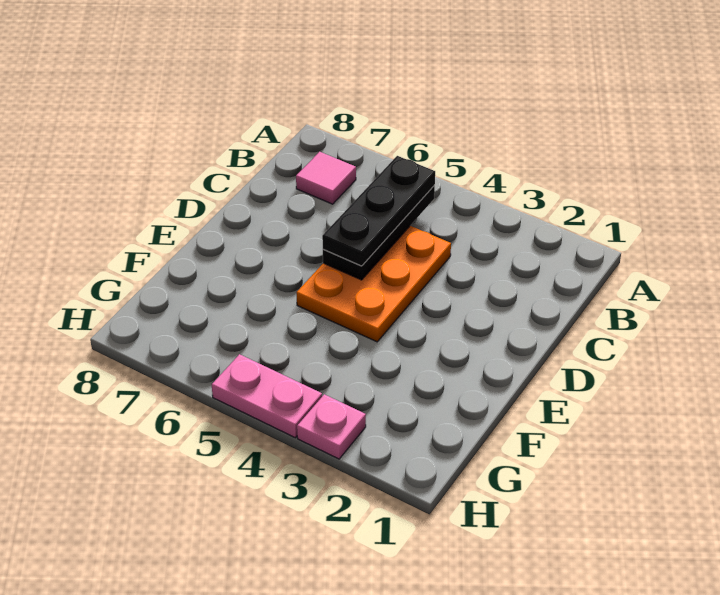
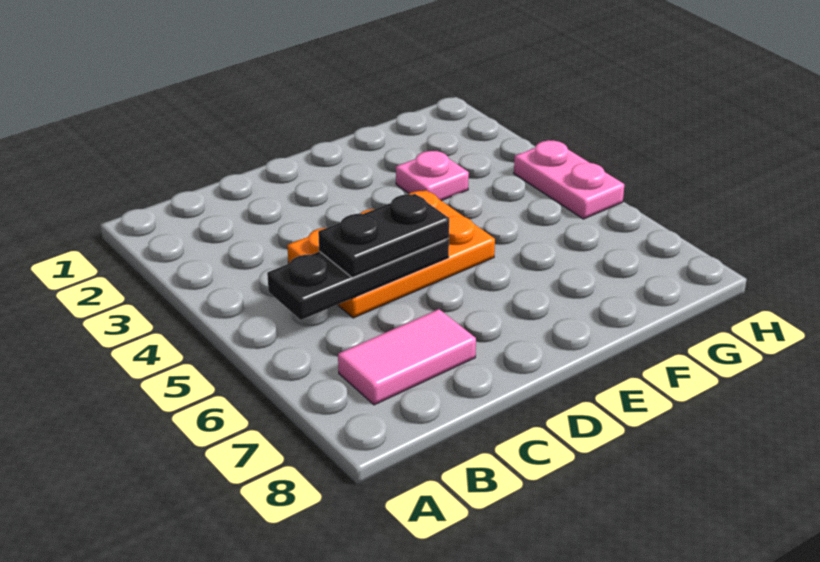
black 1x3 plate [322,156,435,266] -> black 1x2 plate [318,194,449,278]
pink 1x1 tile [296,152,356,204] -> pink 1x2 tile [338,309,476,405]
pink 1x1 plate [297,394,366,459] -> pink 1x1 plate moved to [396,151,469,201]

